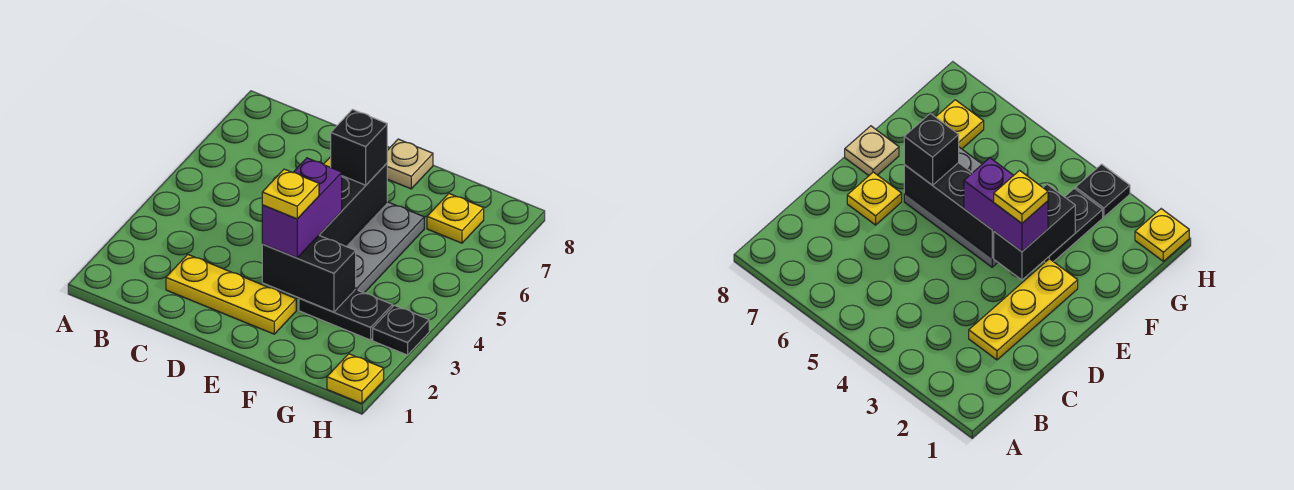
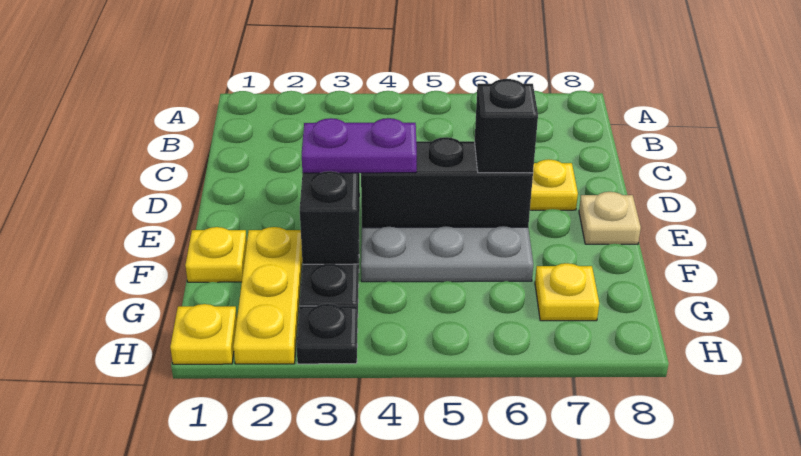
yellow 1x3 plate [166,254,296,334] -> yellow 1x3 plate moved to [233,227,302,364]
purple 1x2 brick [262,158,342,258] -> purple 1x2 plate [302,118,417,173]
yellow 1x1 plate [262,169,319,219] -> yellow 1x1 plate moved to [185,227,247,282]

